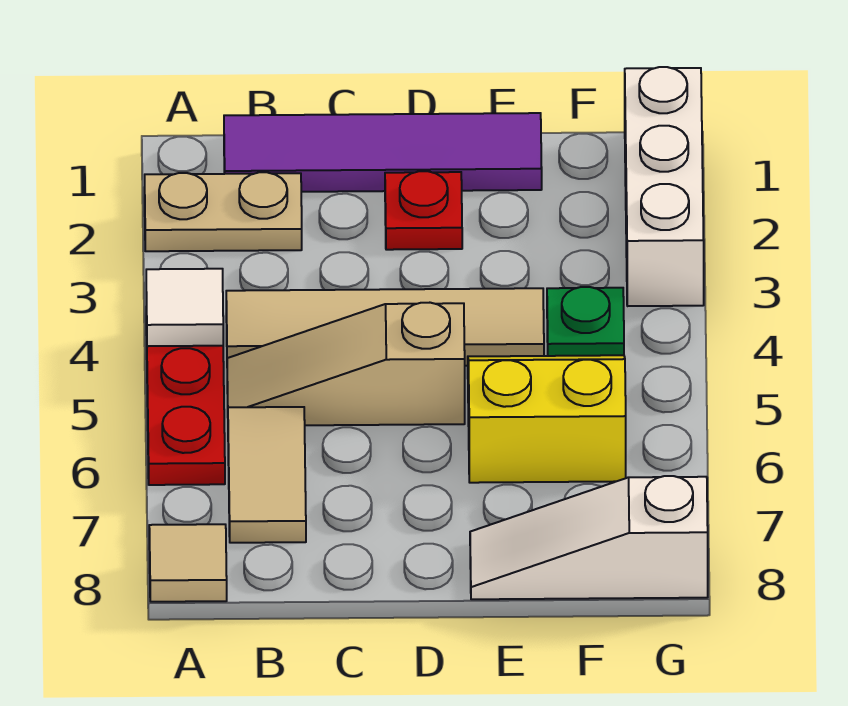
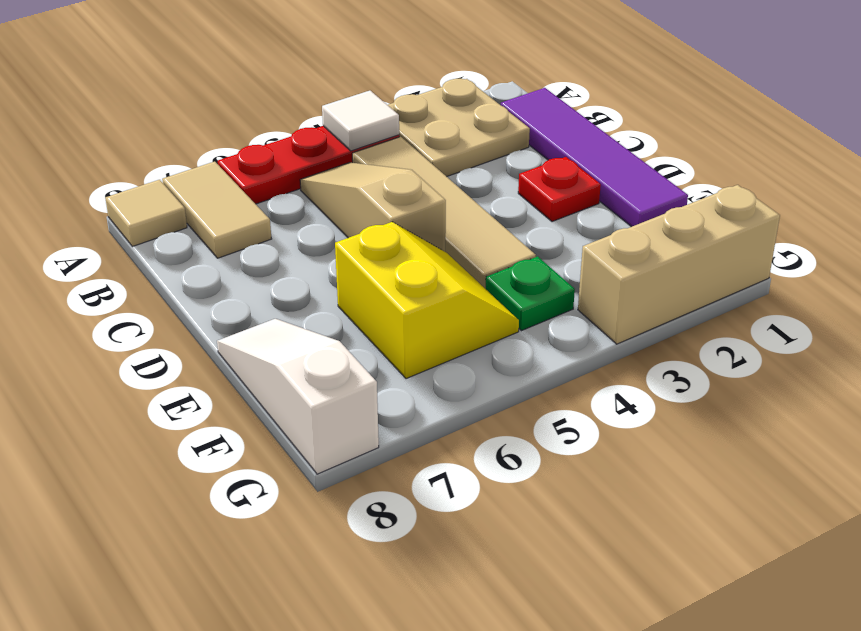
tan 1x2 plate [145,172,302,251] -> tan 2x2 plate [388,79,530,177]
tan 1x2 tile [228,407,306,543] -> tan 1x2 tile turned to [162,162,271,258]
white 1x3 brick [625,67,704,306] -> tan 1x3 brick [578,185,780,344]

